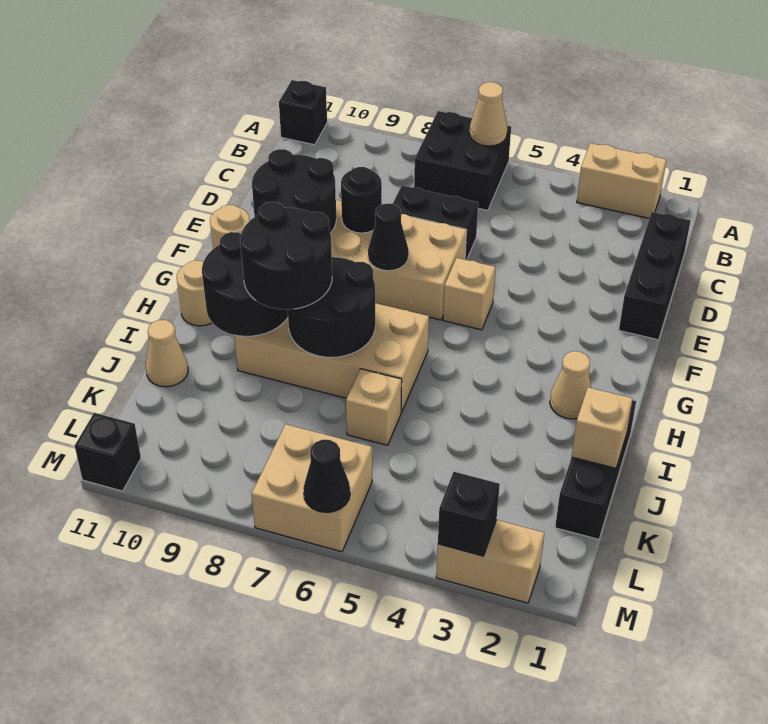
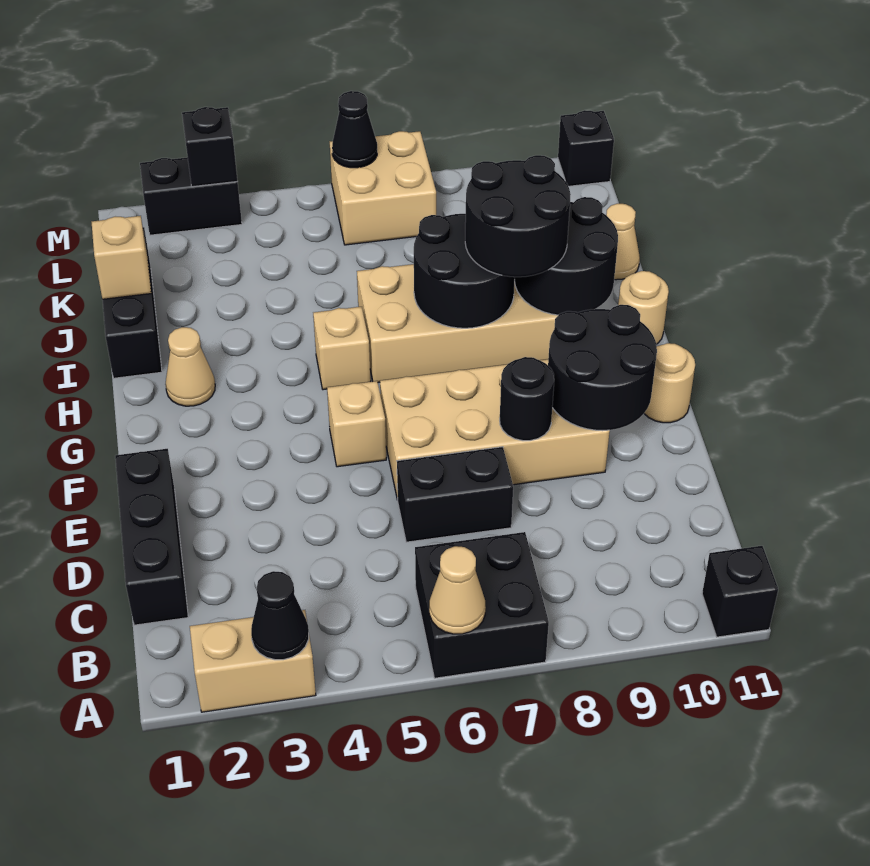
black 1x1 cone [368,204,409,271] -> black 1x1 cone moved to [251,571,309,660]
tan 1x1 brick [346,369,402,445] -> tan 1x1 brick moved to [313,307,371,390]
tan 1x2 brick [436,520,544,603] -> black 1x2 brick [140,157,242,235]

